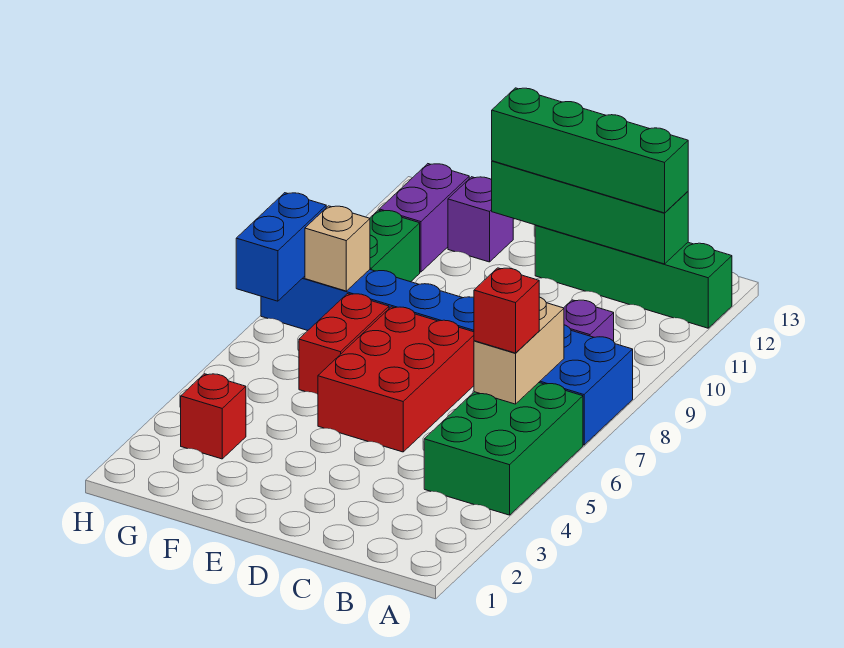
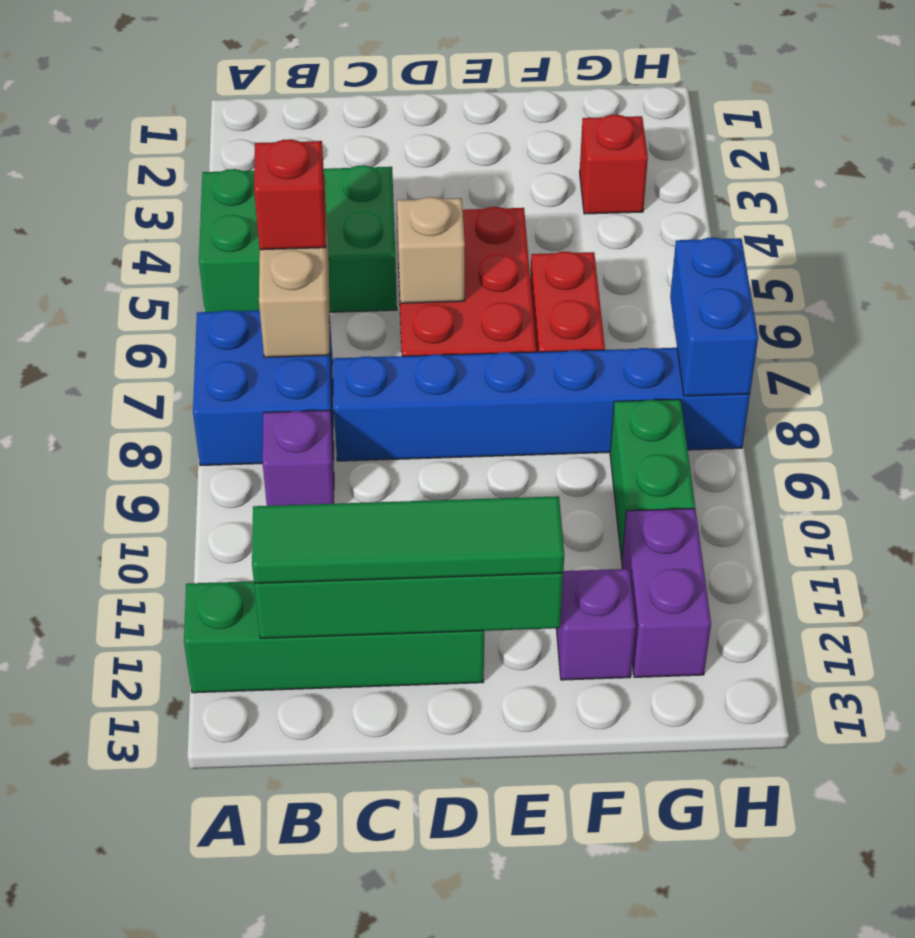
green 2x3 brick [424,383,583,515] -> green 2x3 brick turned to [199,165,397,312]
green 1x4 brick [492,88,688,213] -> green 1x4 tile [252,496,564,583]
tan 1x1 brick [305,206,370,291] -> tan 1x1 brick moved to [397,197,465,303]

